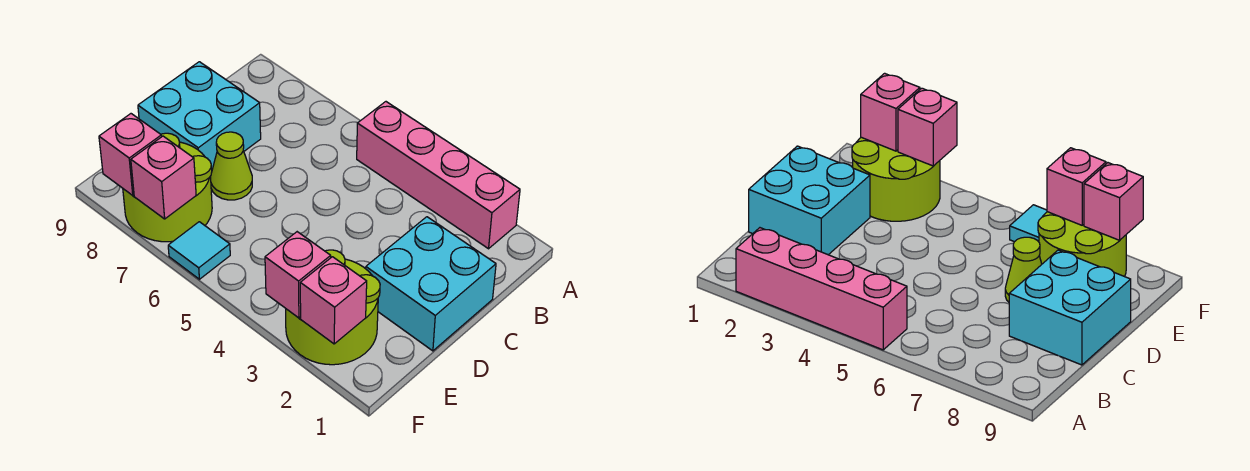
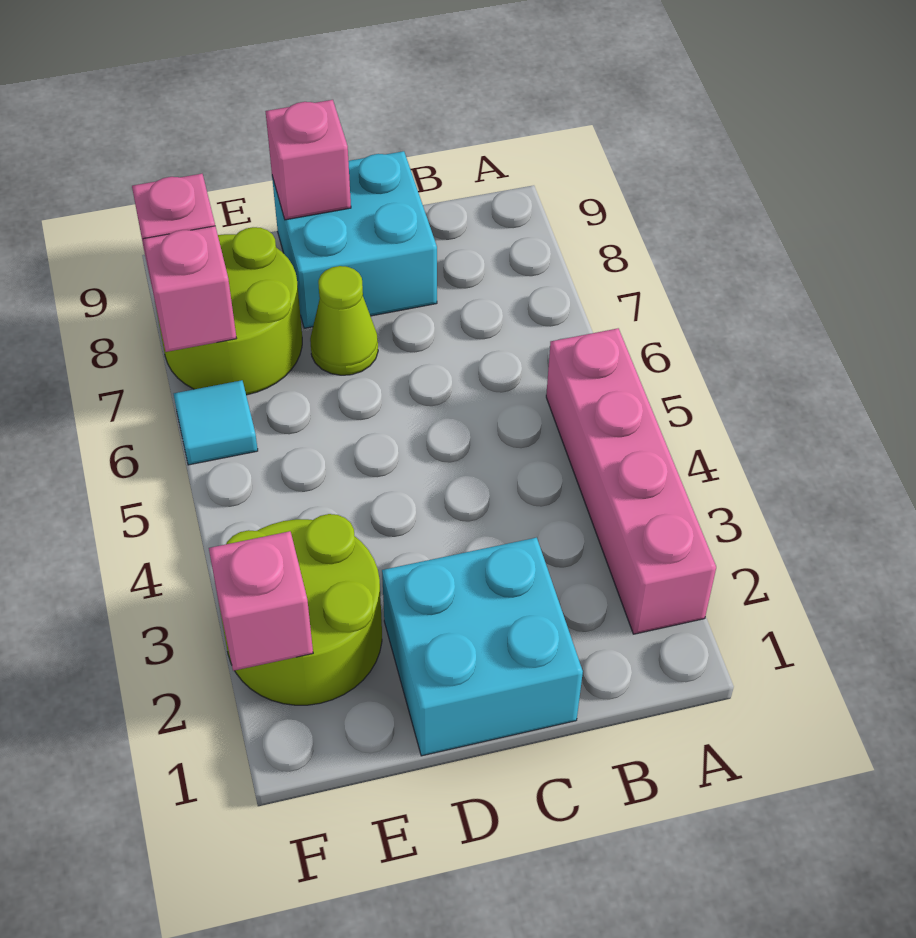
pink 1x1 brick [265,232,331,318] -> pink 1x1 brick moved to [266,100,351,220]

